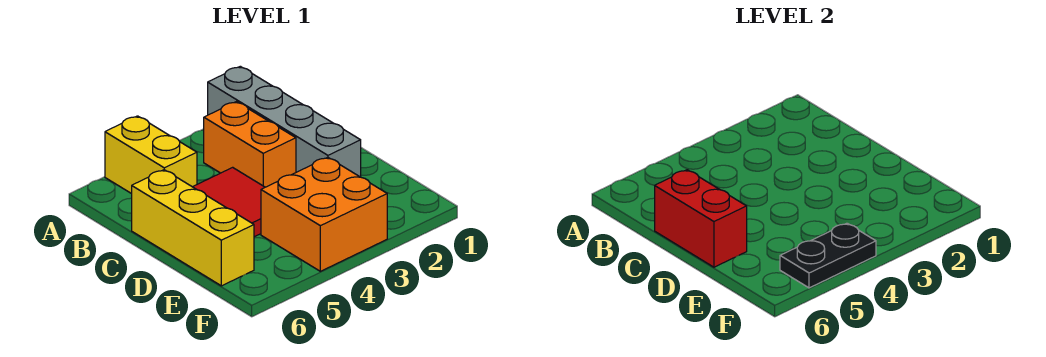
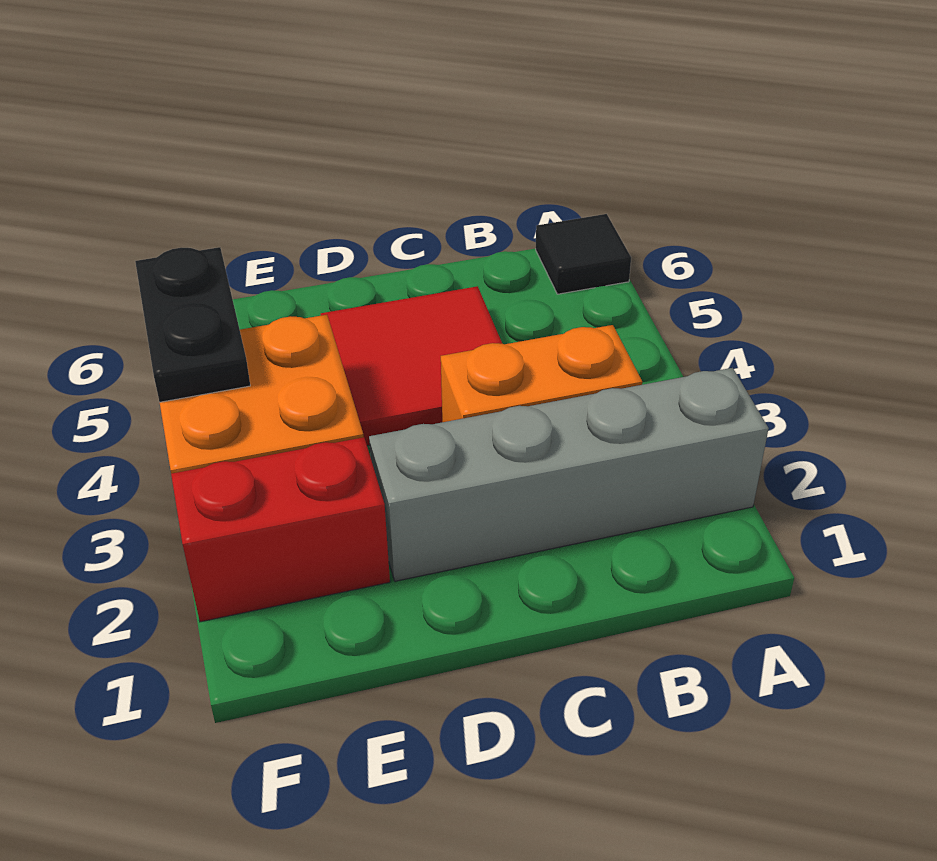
yellow 1x2 brick [105,116,197,194] -> none
none -> black 1x1 tile [536,214,631,294]
yellow 1x3 brick [132,170,254,286] -> none
red 1x2 brick [655,170,747,267] -> red 1x2 brick moved to [171,437,390,622]

